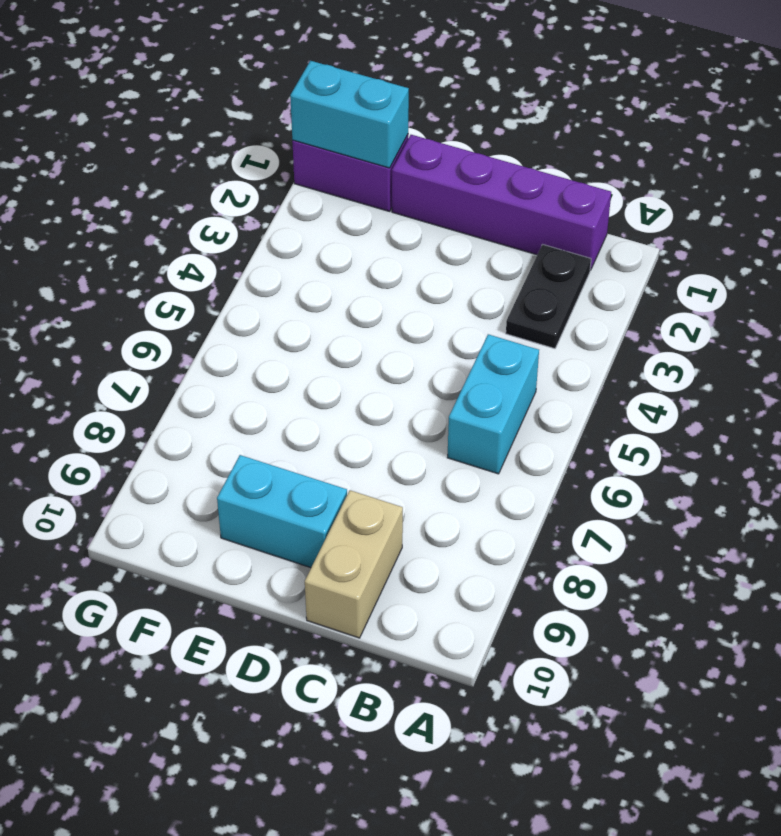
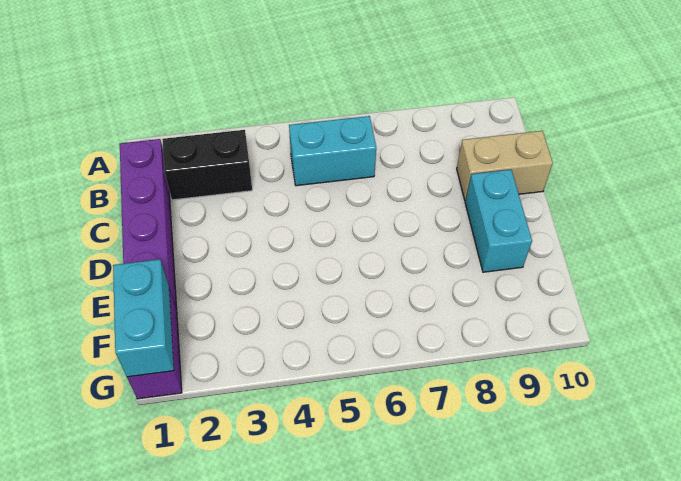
black 1x2 plate [506,244,591,349] -> black 1x2 brick [162,130,252,200]

